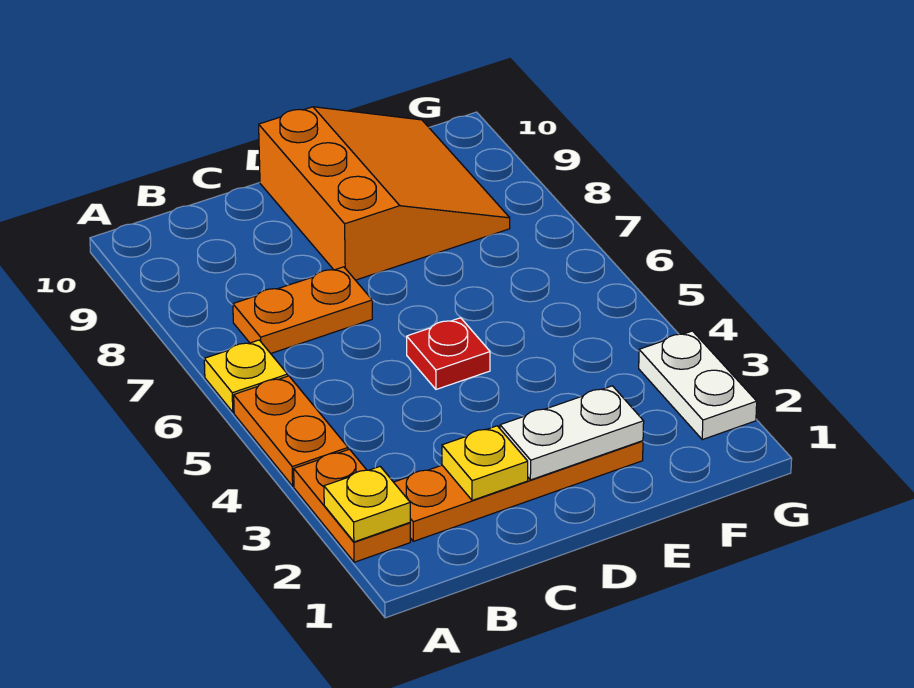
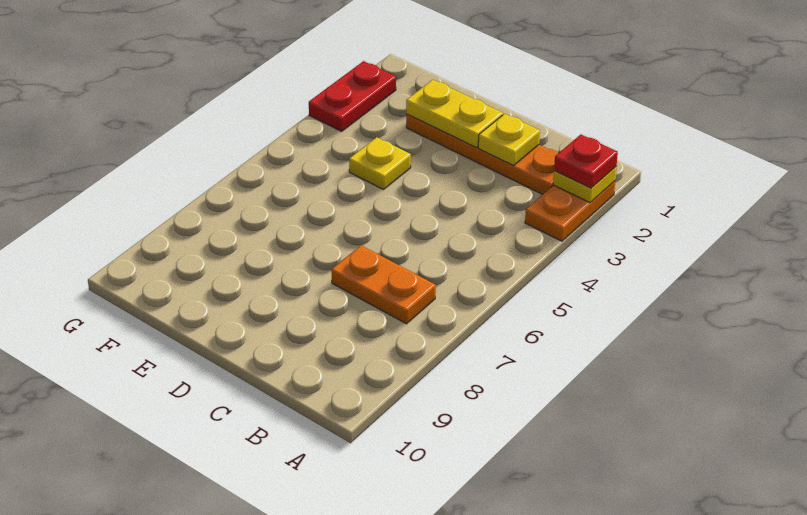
orange 1x2 plate [234,376,348,486] -> none
yellow 1x1 plate [204,340,288,412] -> yellow 1x1 plate moved to [349,137,411,189]
white 1x2 plate [500,386,644,480] -> yellow 1x2 plate [406,80,503,148]
red 1x1 plate [407,318,490,389] -> red 1x1 plate moved to [554,135,618,188]
orange 3x3 slope [259,107,510,280] -> none
white 1x2 plate [639,331,757,440] -> red 1x2 plate [309,61,396,131]

